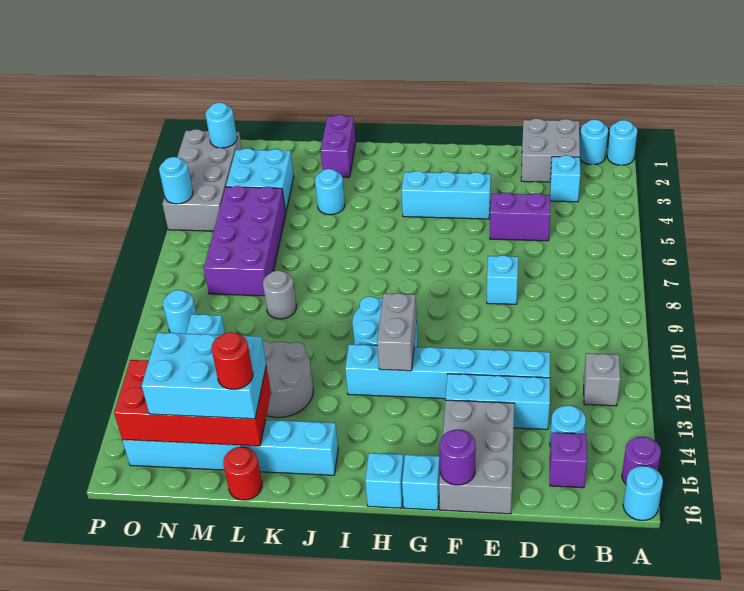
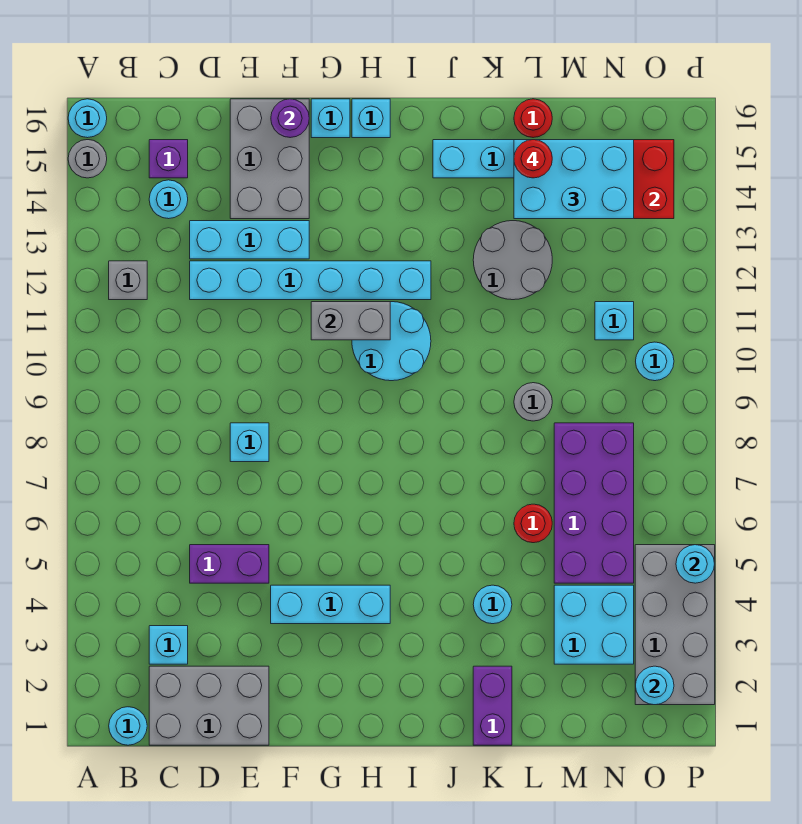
cyan 1x1 round brick [607,120,637,165] -> none
purple 1x1 round brick [622,437,661,484] -> grey 1x1 round brick [68,140,107,178]
grey 2x2 brick [521,118,580,182] -> grey 2x3 brick [149,666,269,745]
grey 1x2 brick [377,293,417,371] -> grey 1x2 brick turned to [311,302,390,340]
none -> red 1x1 round brick [514,504,552,543]

